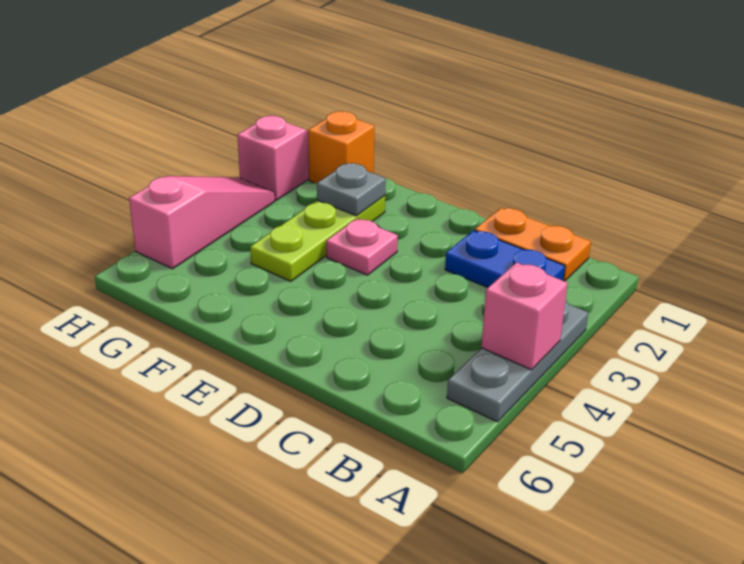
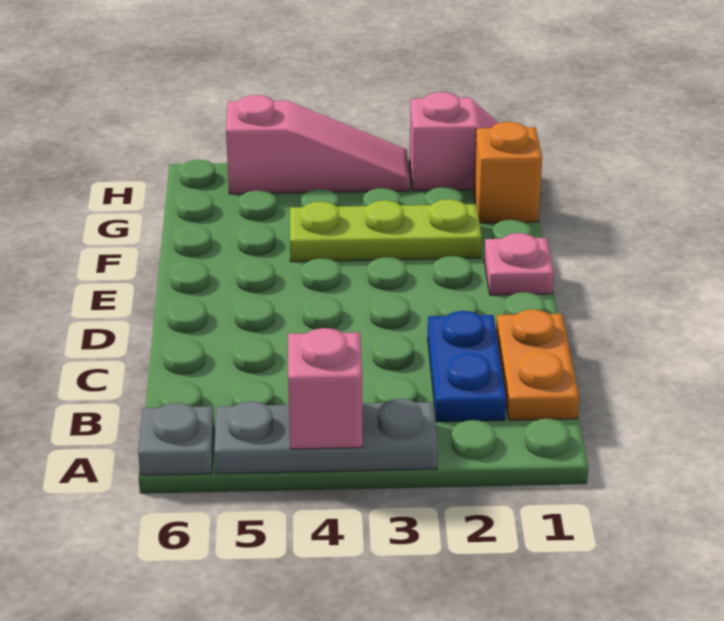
pink 1x1 plate [326,219,398,275] -> pink 1x1 plate moved to [484,233,554,295]
grey 1x1 plate [317,163,386,216] -> grey 1x1 plate moved to [138,403,214,475]

